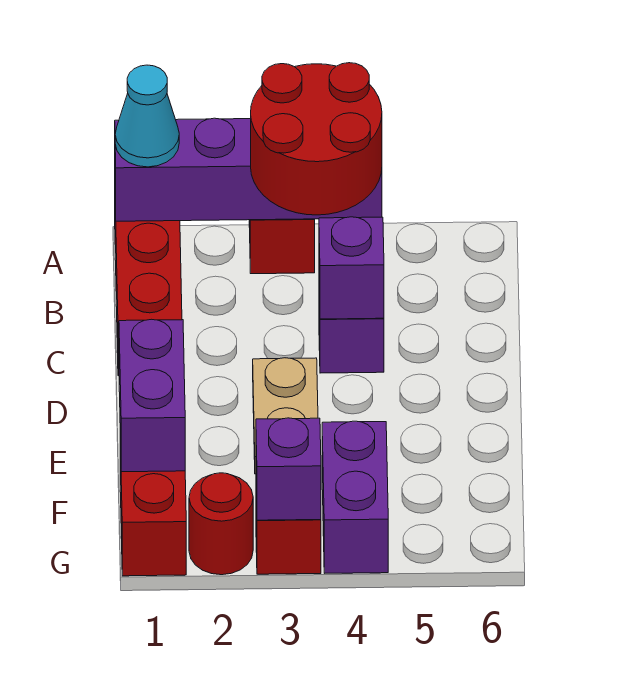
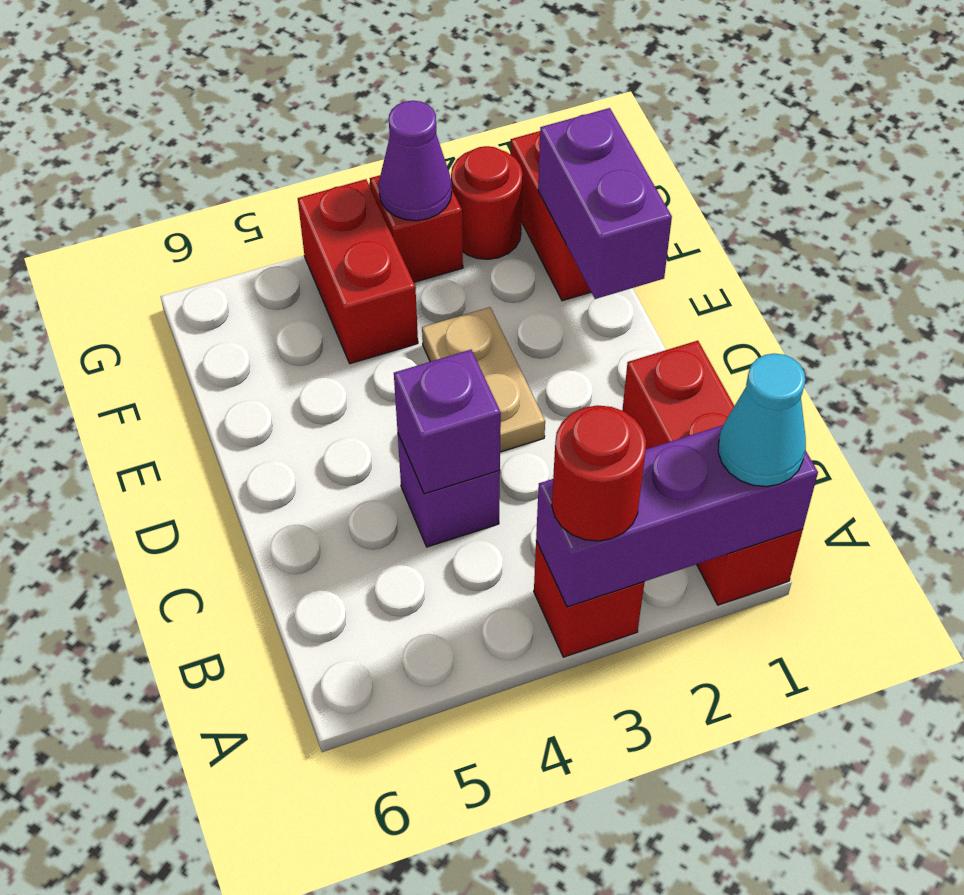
purple 1x4 brick [115,118,382,221] -> purple 1x3 brick [536,425,818,607]
red 2x2 round brick [251,63,382,215] -> red 1x1 round brick [552,405,646,541]
purple 1x2 brick [322,421,388,573] -> red 1x2 brick [298,179,418,364]
purple 1x1 brick [256,418,321,520] -> purple 1x1 cone [379,101,452,221]

